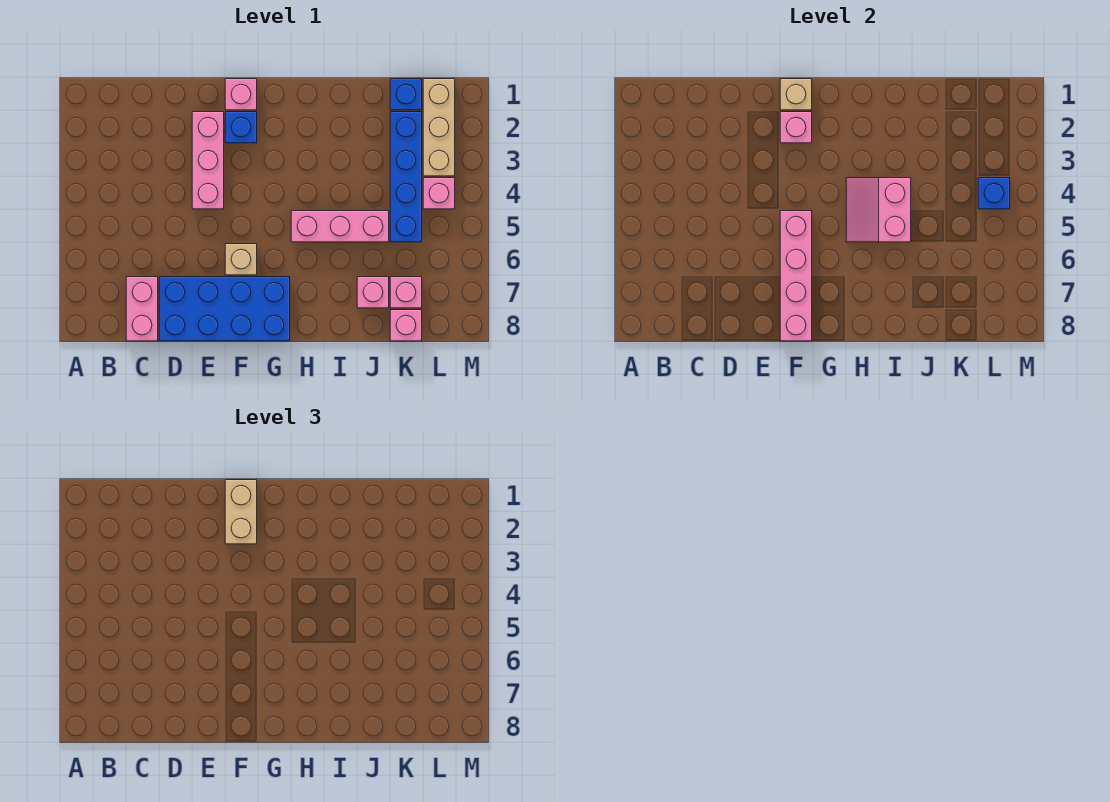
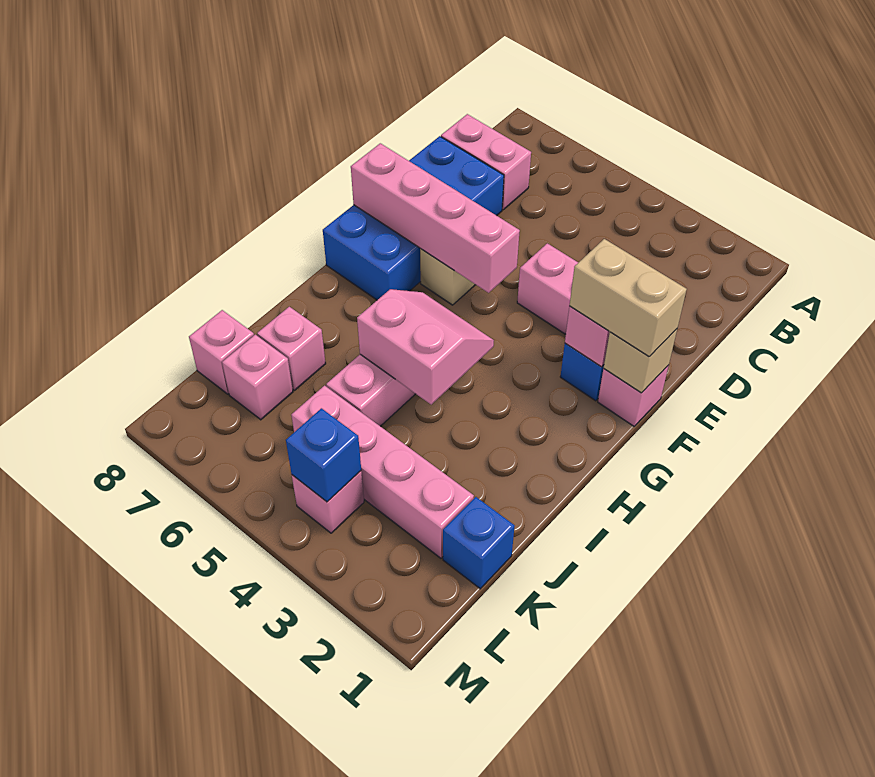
blue 1x4 brick [390,112,422,242] -> pink 1x4 brick [291,386,474,558]
tan 1x3 brick [423,79,455,176] -> none

